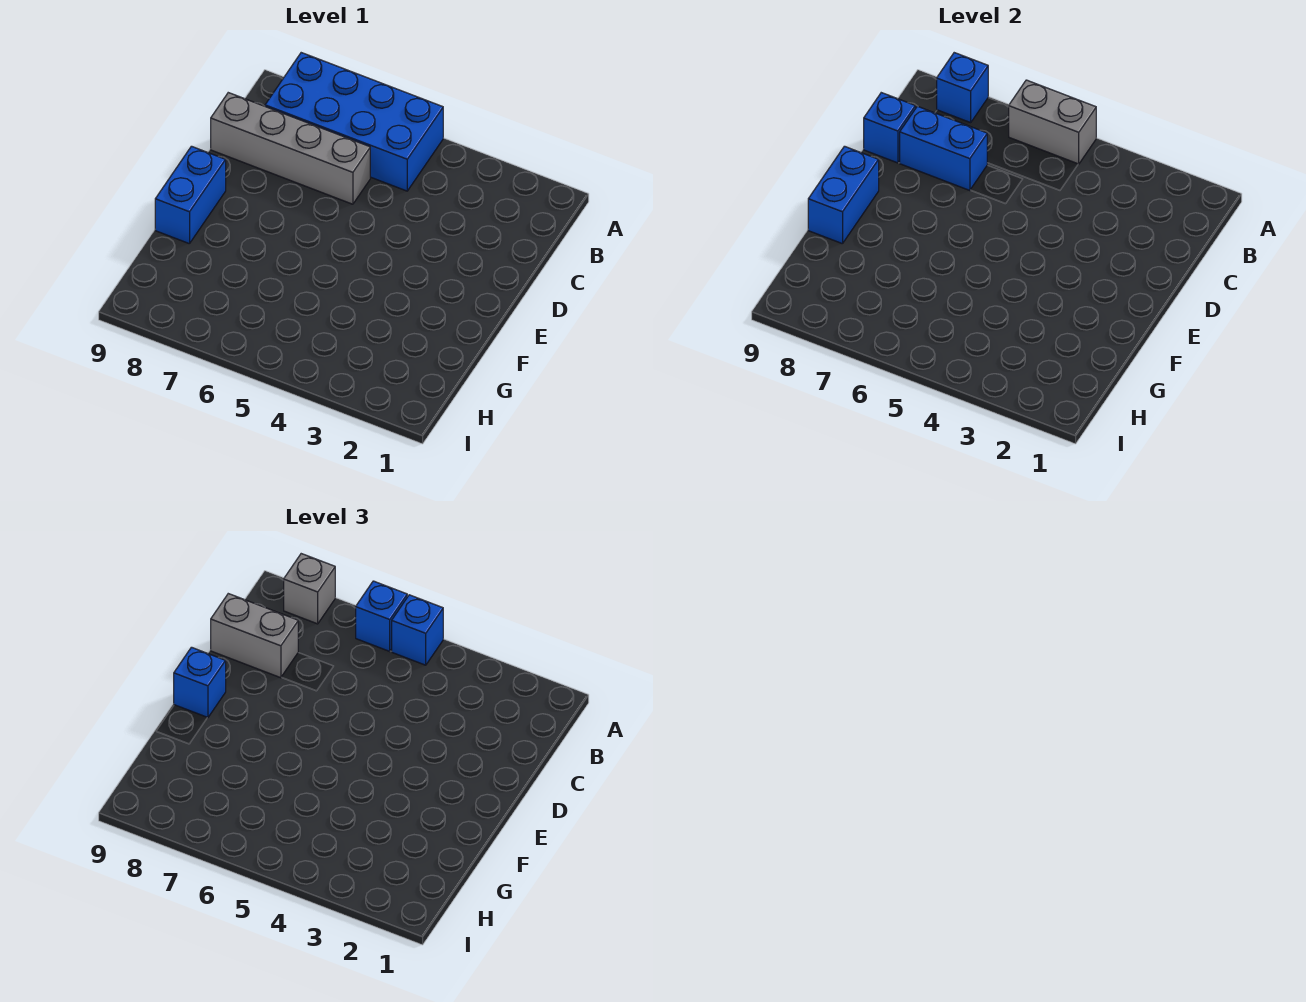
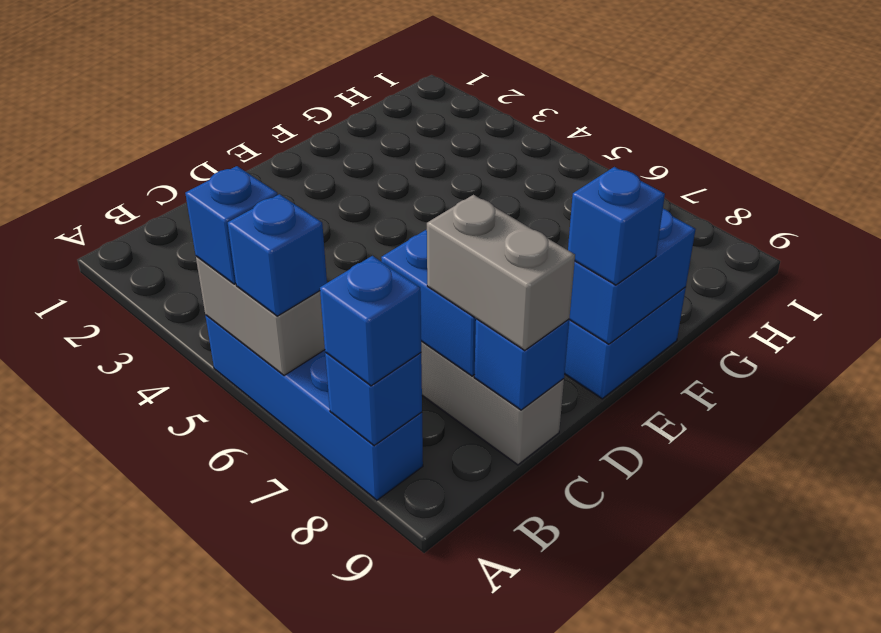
blue 2x4 brick [265,53,443,191] -> blue 1x4 brick [205,315,423,500]
grey 1x1 brick [284,554,335,624] -> blue 1x1 brick [320,256,421,386]

